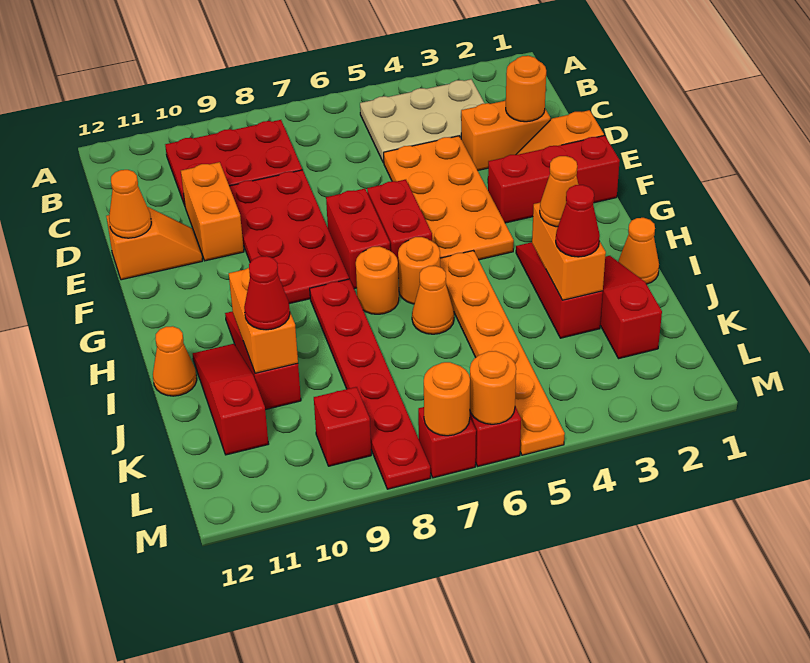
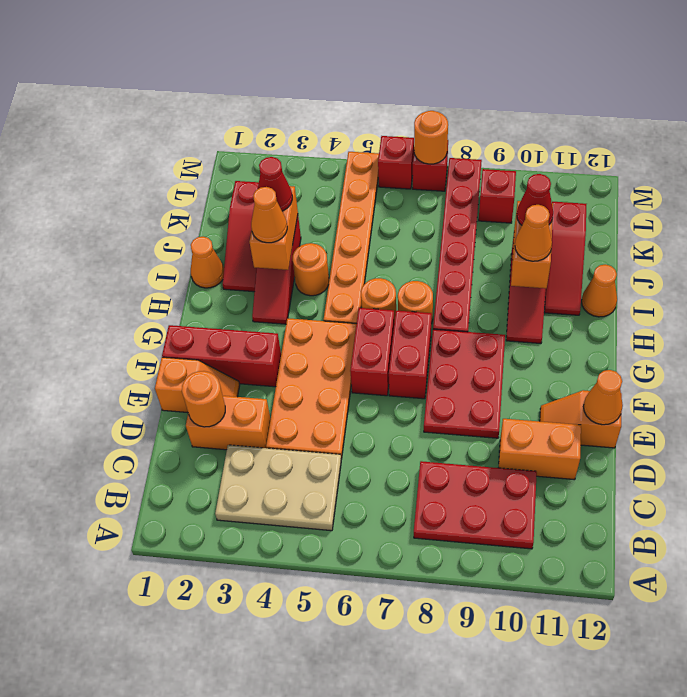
red 2x4 plate [229,170,349,304] -> red 2x3 plate [424,329,505,438]
orange 1x2 brick [181,162,244,261] -> orange 1x2 brick turned to [498,419,581,480]
orange 1x1 cone [412,266,454,334] -> orange 1x1 cone moved to [515,205,552,261]
orange 1x1 round brick [470,351,516,424] -> orange 1x1 round brick moved to [293,243,329,296]

